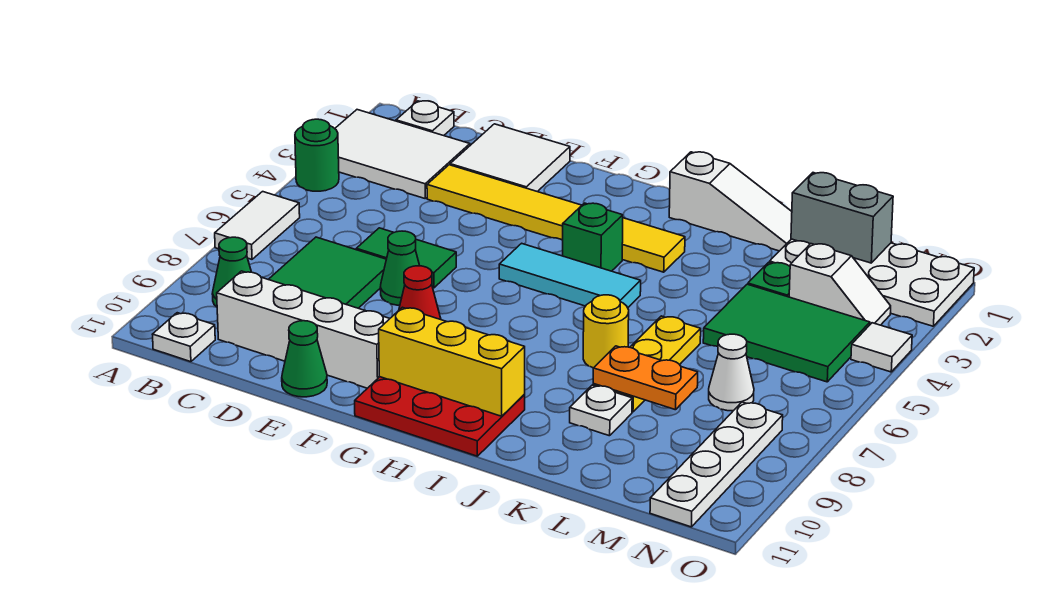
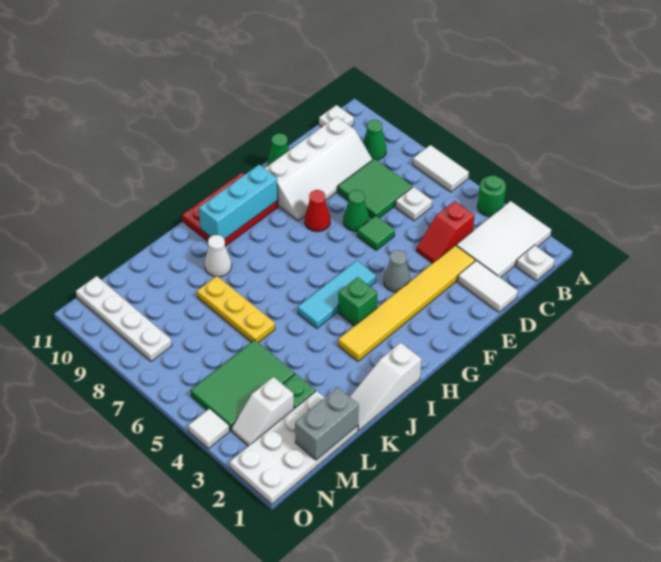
none -> red 1x2 slope [417,201,475,263]
white 2x2 tile [450,124,570,192] -> white 1x2 tile [458,260,518,312]
green 1x2 tile [356,228,456,288] -> green 1x1 tile [357,216,395,250]
none -> grey 1x1 cone [384,250,410,292]
yellow 1x3 brick [379,307,525,416] -> cyan 1x3 brick [199,165,278,239]
yellow 1x1 round brick [583,295,629,368] -> none
orange 1x2 plate [593,346,698,410] -> none
white 1x1 plate [570,385,632,436] -> white 1x1 plate moved to [395,187,432,221]
white 1x1 cone [709,334,754,411] -> white 1x1 cone moved to [205,235,232,277]

